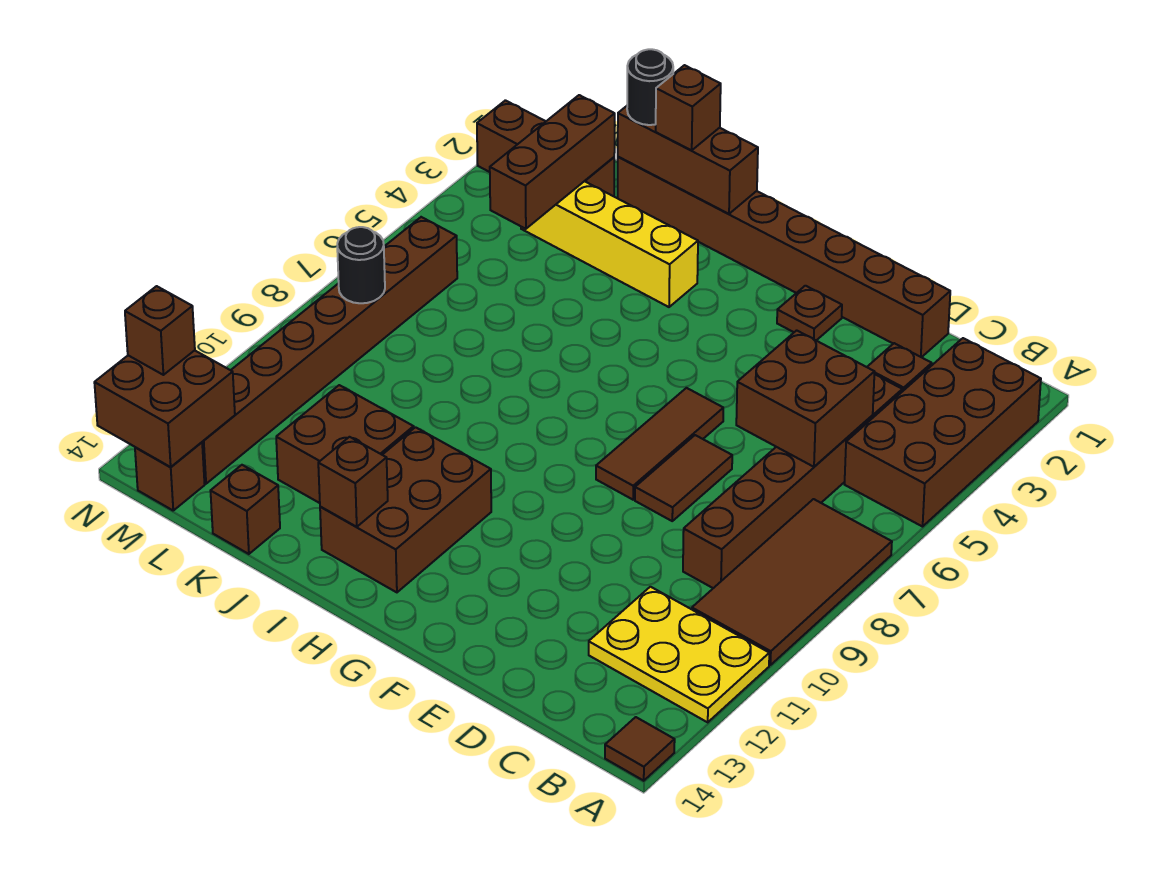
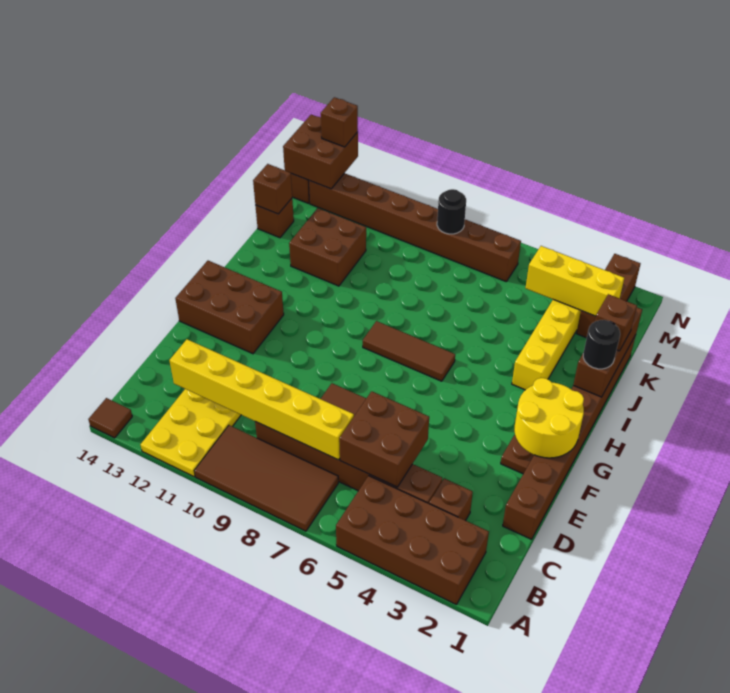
none -> yellow 1x6 brick [169,339,354,460]
none -> yellow 2x2 round brick [514,378,584,458]
brown 1x3 tile [596,388,723,500] -> brown 1x3 tile moved to [363,321,455,381]
brown 2x3 brick [320,427,491,592] -> brown 2x3 brick moved to [175,261,284,354]
brown 1x1 brick [318,437,388,527] -> brown 1x1 brick moved to [253,164,292,214]
black 1x1 round brick [627,49,673,125] -> black 1x1 round brick moved to [583,320,620,369]
brown 1x3 brick [490,95,615,229] -> yellow 1x3 brick [526,246,624,316]

